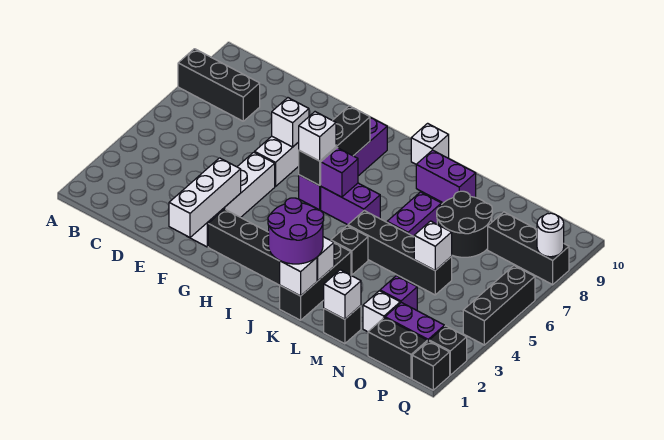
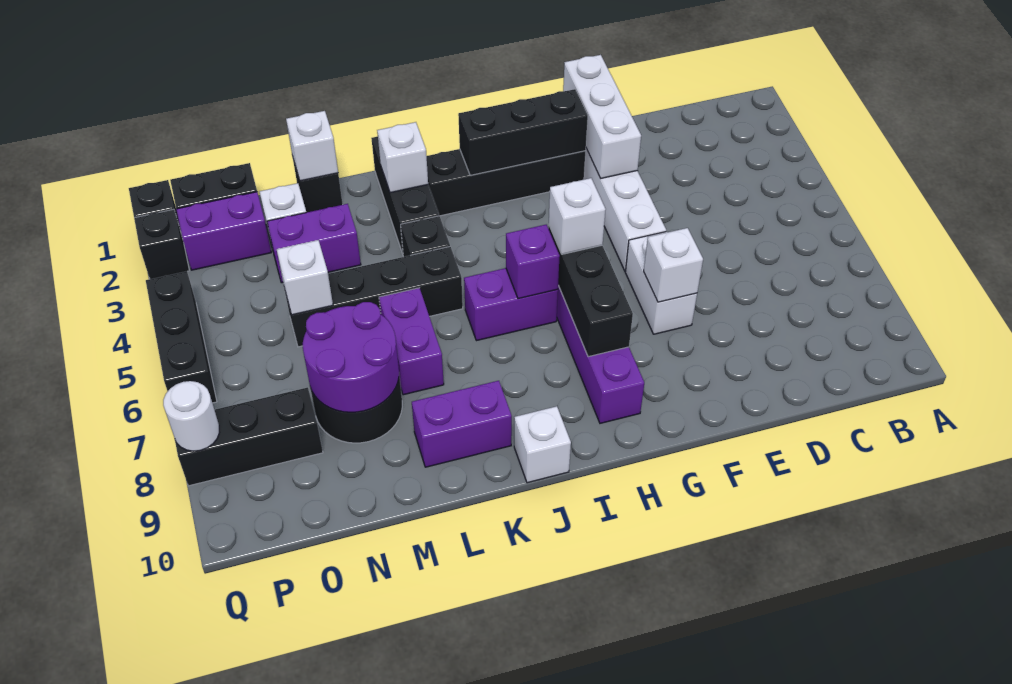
black 1x3 brick [178,49,260,121] -> black 1x3 brick moved to [458,89,588,175]
purple 2x2 round brick [268,198,324,264] -> purple 2x2 round brick moved to [303,302,399,412]
white 1x1 brick [280,258,317,296] -> none
purple 1x1 brick [380,276,417,310] -> purple 1x2 brick [267,204,361,283]

